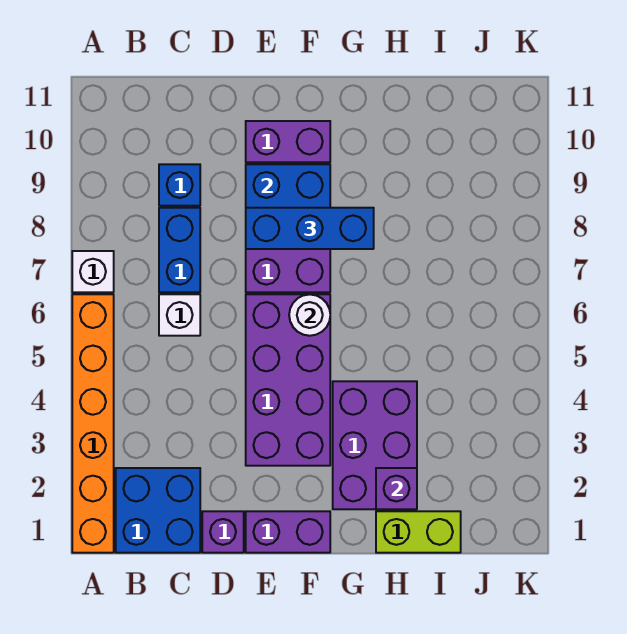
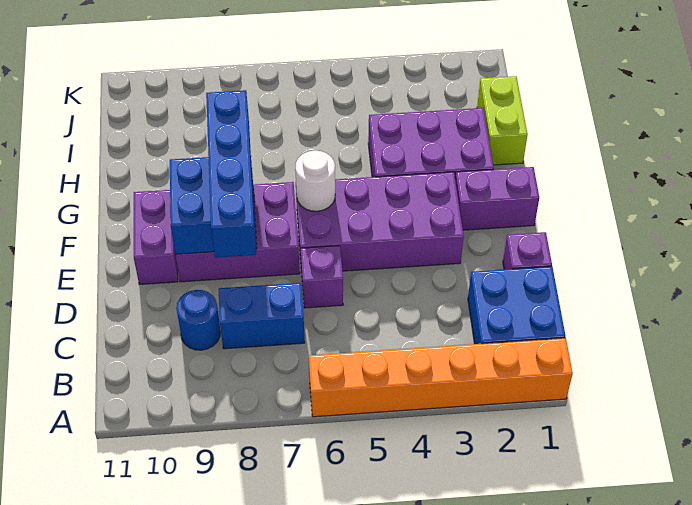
white 1x1 brick [72,251,114,292] -> none
white 1x1 brick [159,294,200,336] -> none
blue 1x1 brick [159,164,200,206] -> blue 1x1 round brick [176,290,221,350]
purple 1x2 brick [246,511,330,553] -> purple 1x2 brick turned to [455,167,539,230]
blue 1x3 brick [246,208,374,249] -> blue 1x4 brick [206,90,256,258]
purple 1x1 brick [376,468,417,509] -> purple 1x1 brick moved to [301,246,343,308]

